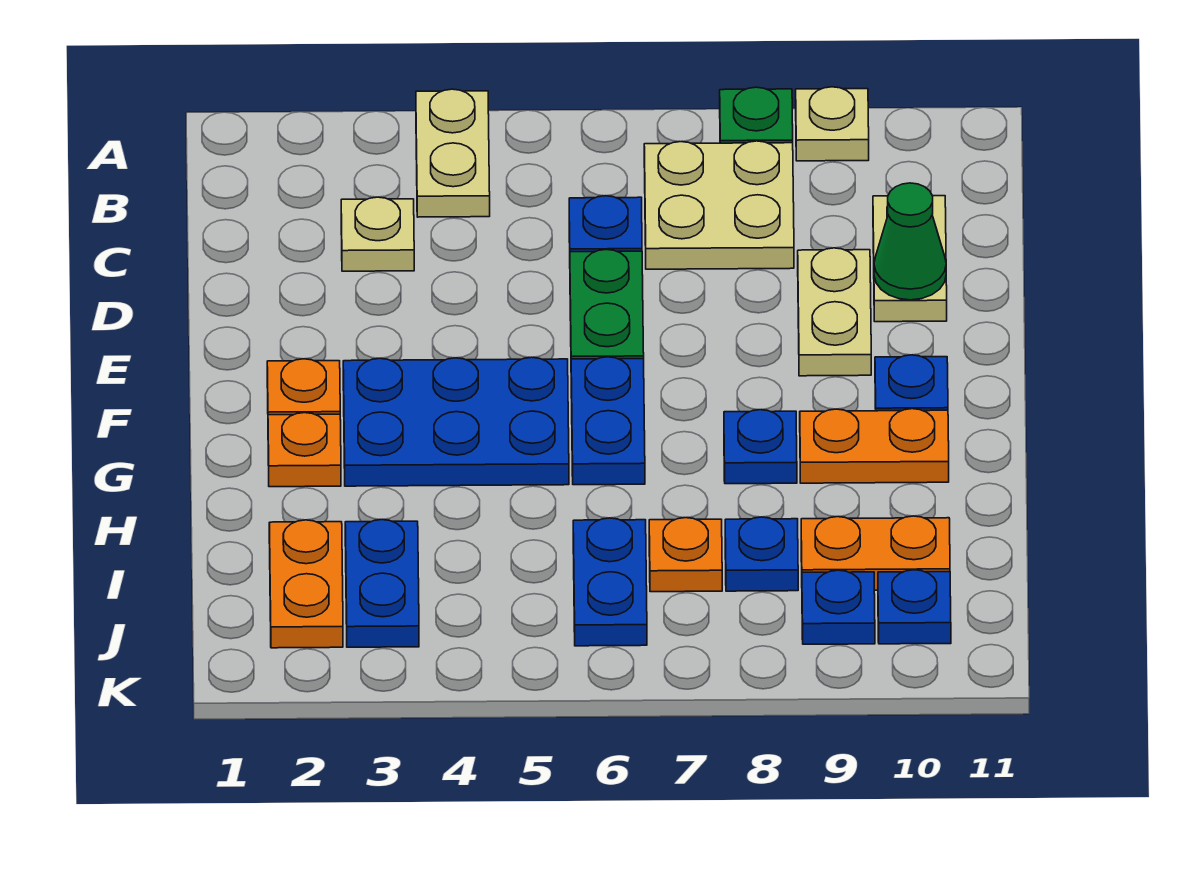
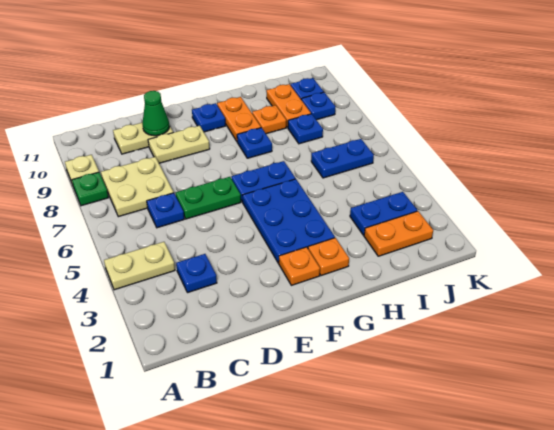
tan 1x1 plate [341,197,414,271] -> blue 1x1 plate [176,254,217,293]
orange 1x1 plate [649,518,722,592] -> orange 1x1 plate moved to [252,105,286,134]

